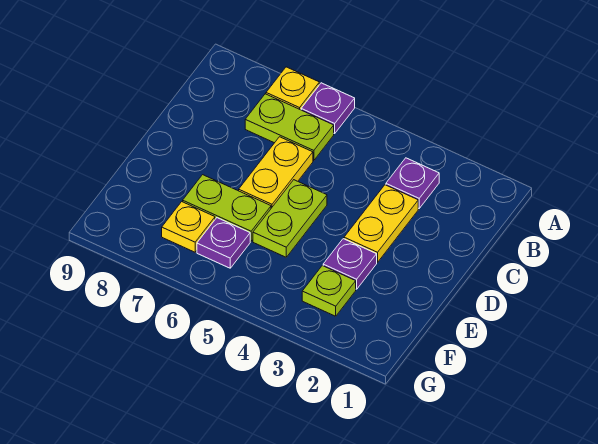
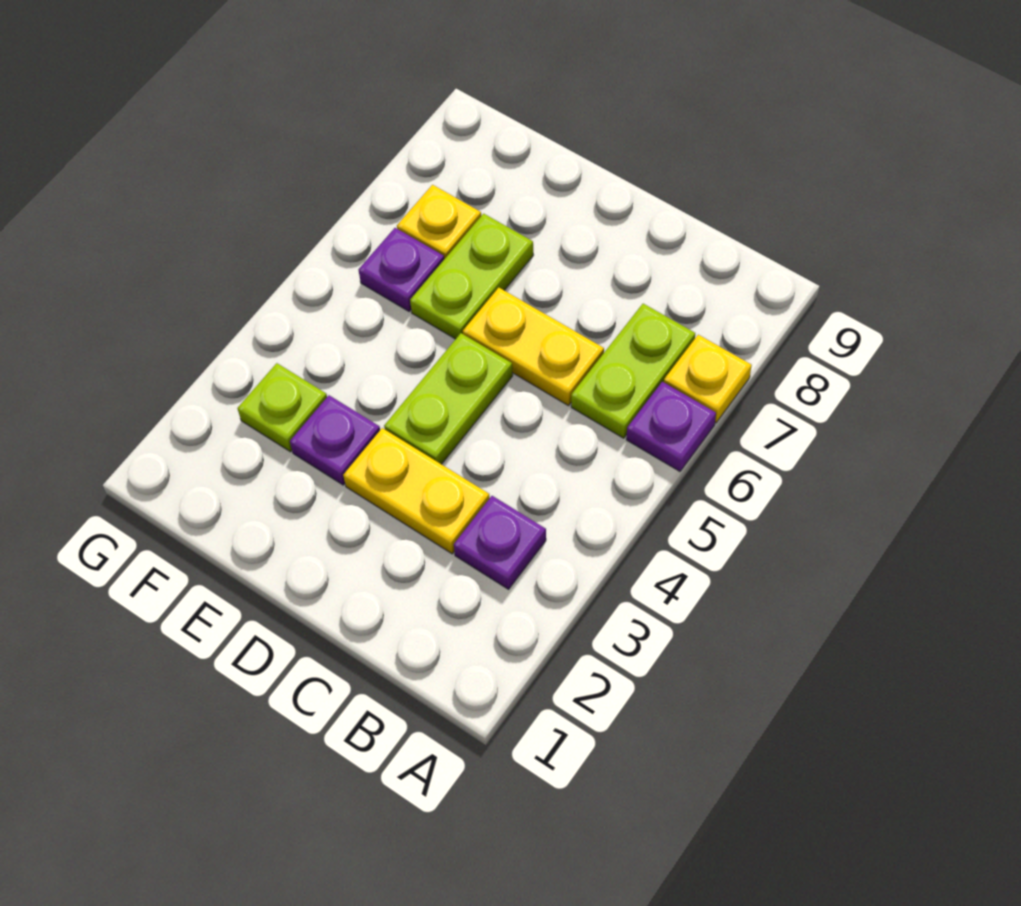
lime 1x2 plate [253,180,327,257] -> lime 1x2 plate turned to [384,333,513,464]

